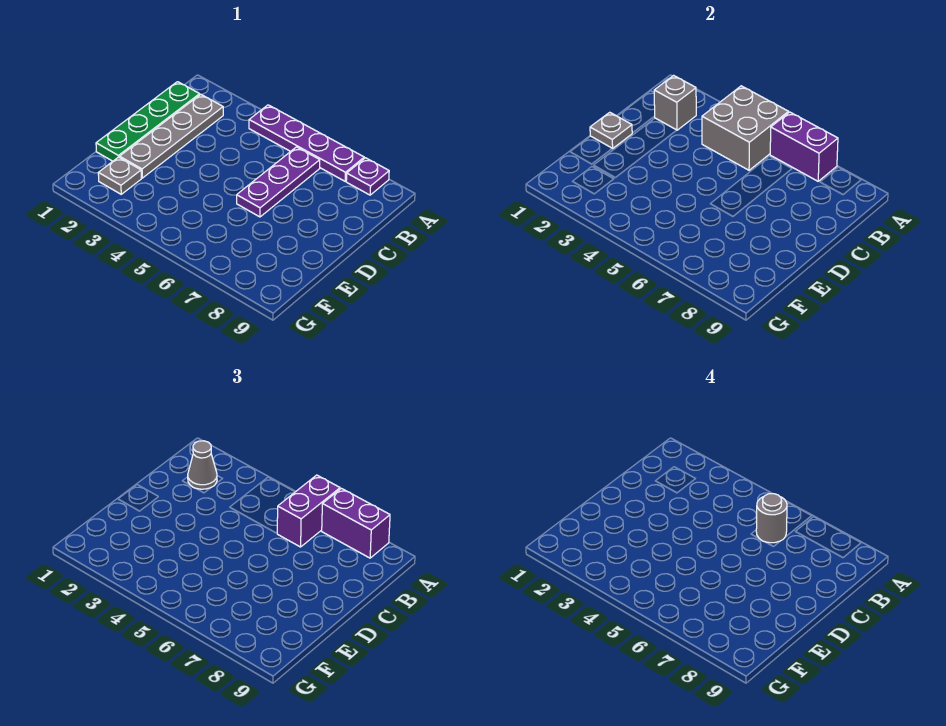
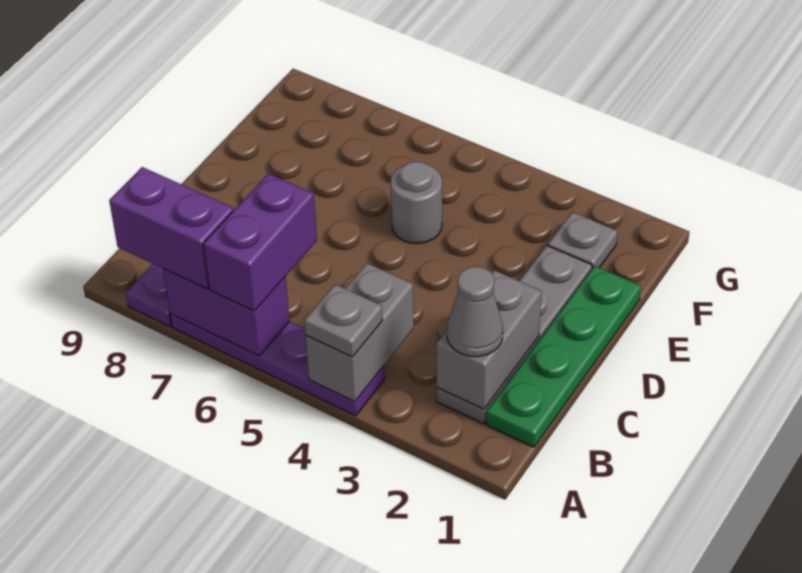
grey 2x2 brick [702,86,789,170] -> grey 1x2 brick [306,263,414,401]
grey 1x1 brick [654,75,696,130] -> grey 1x2 brick [436,270,542,409]
purple 1x3 plate [237,147,320,217] -> none
grey 1x1 round brick [756,494,787,543] -> grey 1x1 round brick moved to [391,162,442,244]
grey 1x1 plate [590,112,632,149] -> grey 1x1 plate moved to [304,284,383,357]

